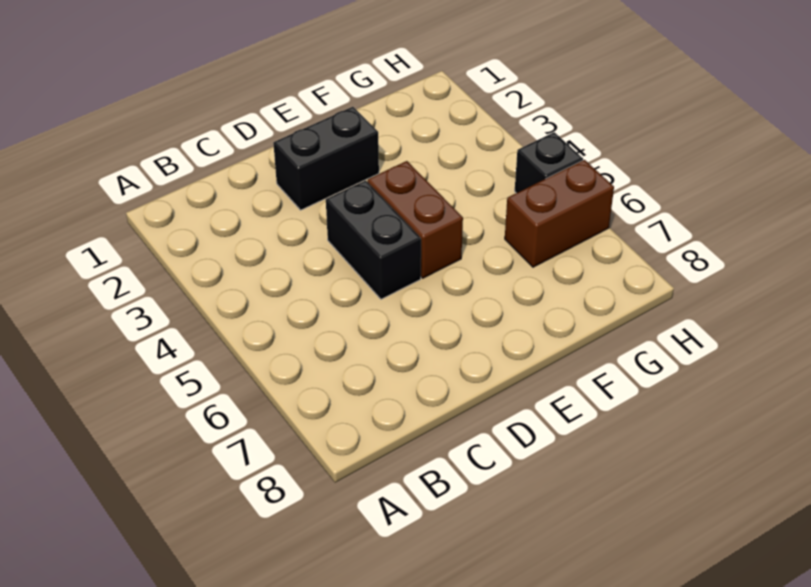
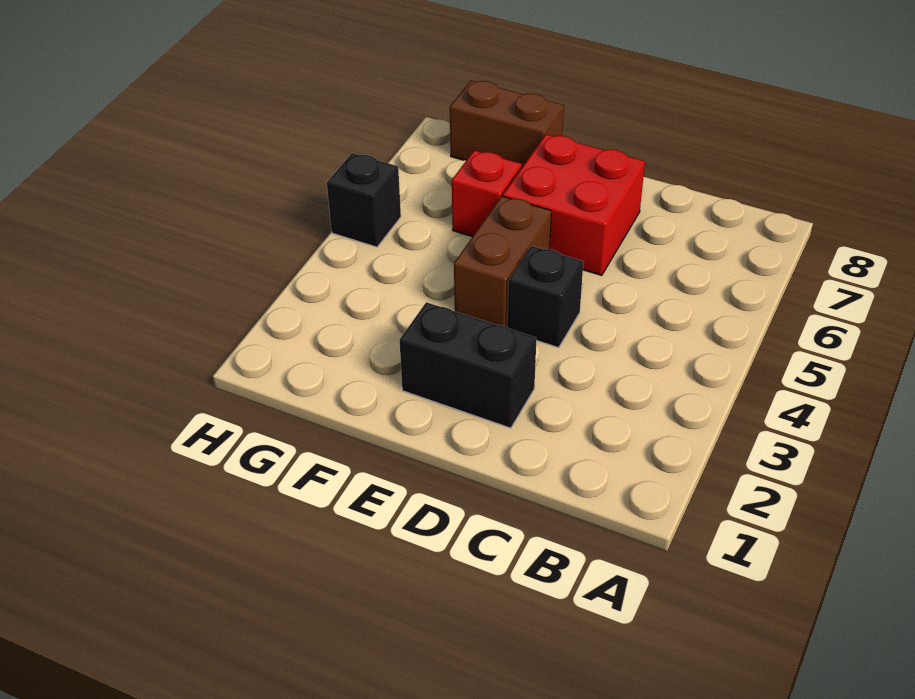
black 1x2 brick [326,180,421,299] -> black 1x1 brick [508,246,583,348]
none -> red 2x2 brick [503,134,645,275]
none -> red 1x1 brick [452,150,522,237]
brown 1x2 brick [505,160,614,267] -> brown 1x2 brick moved to [450,80,564,167]

